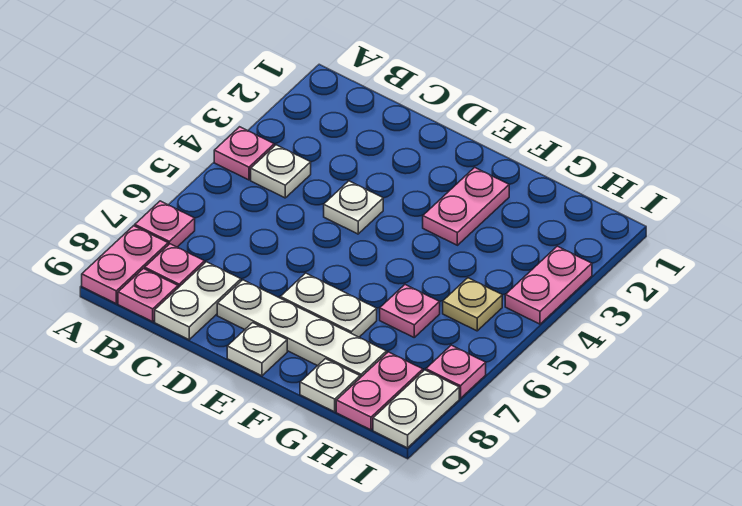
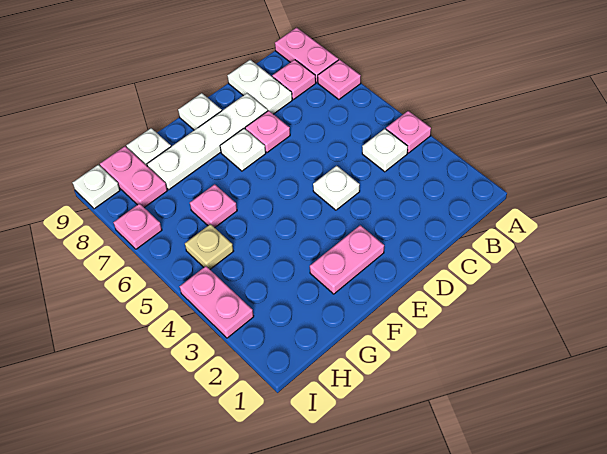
pink 1x1 plate [118,269,178,322] -> pink 1x1 plate moved to [245,111,290,153]
white 1x2 plate [280,273,377,337] -> white 1x1 plate [220,129,266,171]
pink 1x2 plate [423,167,509,245] -> pink 1x2 plate turned to [310,225,384,294]
white 1x2 plate [373,370,459,448] -> white 1x1 plate [72,165,120,209]

